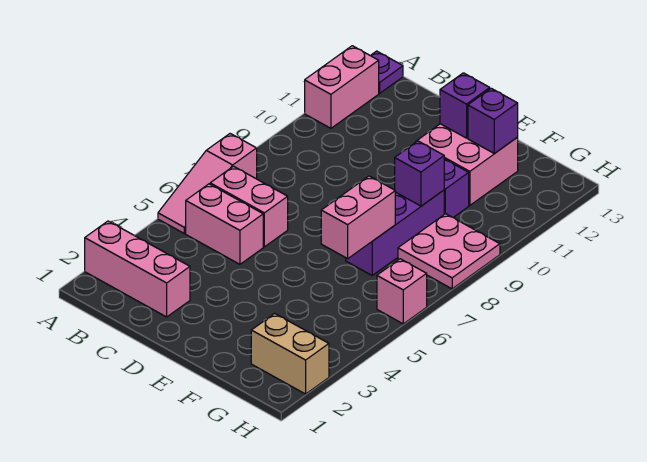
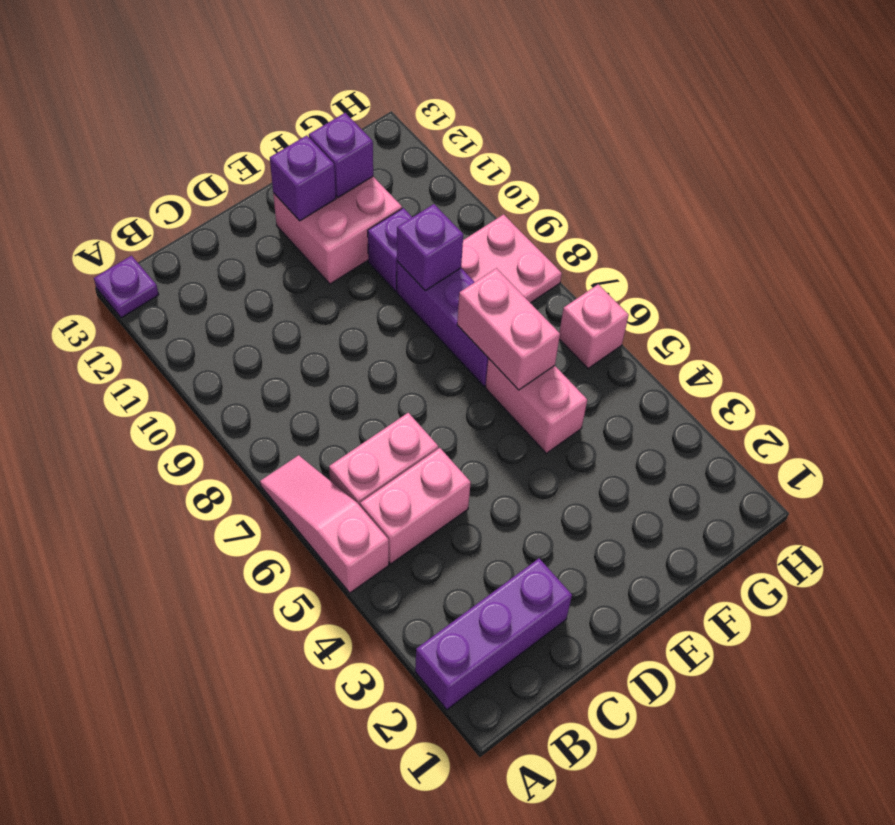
pink 1x3 brick [85,221,190,317] -> purple 1x3 brick [415,558,572,710]
pink 1x3 slope [158,134,257,233] -> pink 1x3 slope turned to [260,455,389,593]
pink 1x2 brick [305,46,379,128] -> pink 1x2 brick moved to [486,359,587,453]
tan 1x2 brick [251,314,329,394] -> none

